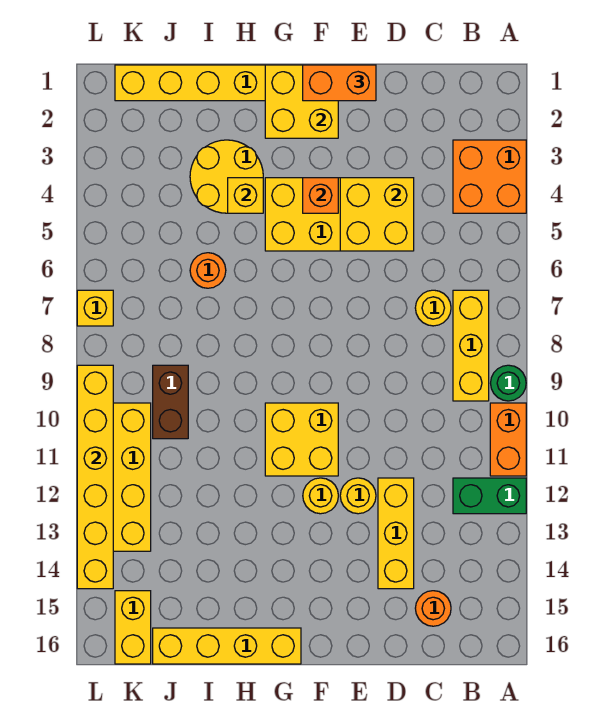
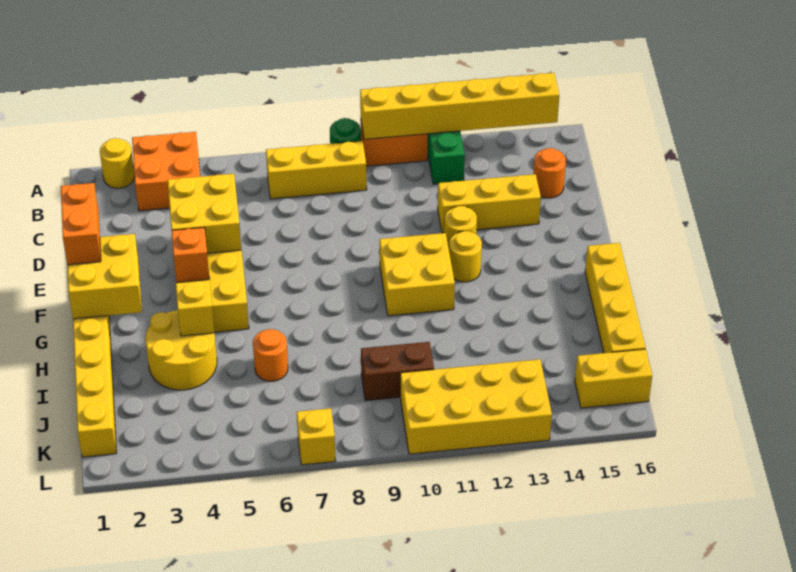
yellow 1x1 round brick [415,290,451,326] -> yellow 1x1 round brick moved to [100,138,135,188]
yellow 1x6 brick [77,365,113,589] -> yellow 1x6 brick moved to [360,73,559,139]

